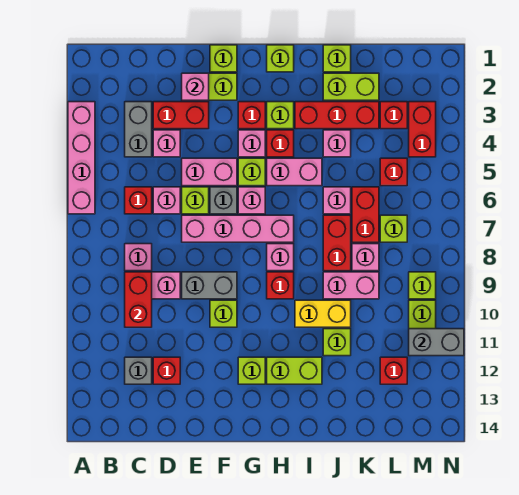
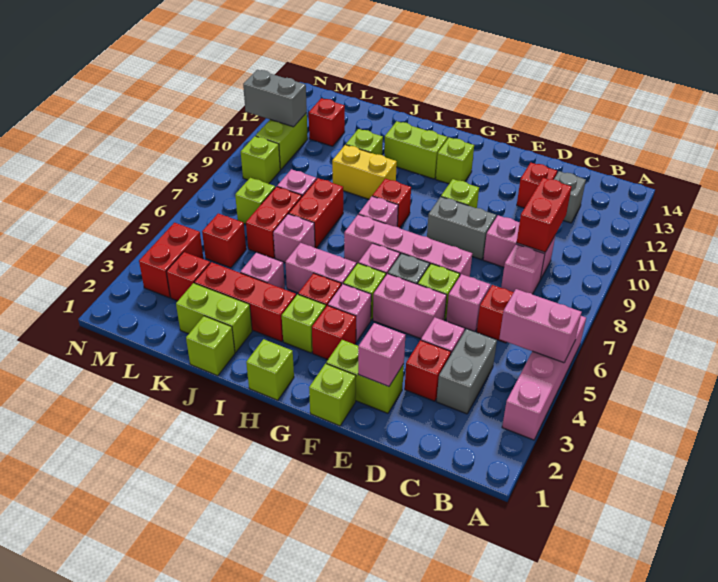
red 1x2 brick [153,102,209,129] -> red 1x1 brick [405,340,451,401]
pink 1x2 brick [323,272,379,299] -> pink 1x2 brick moved to [499,289,582,363]

